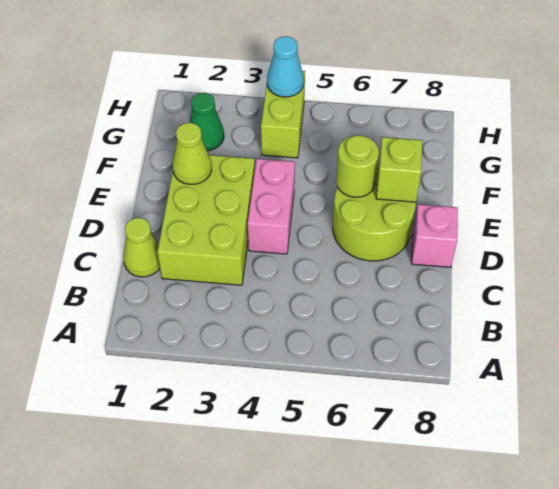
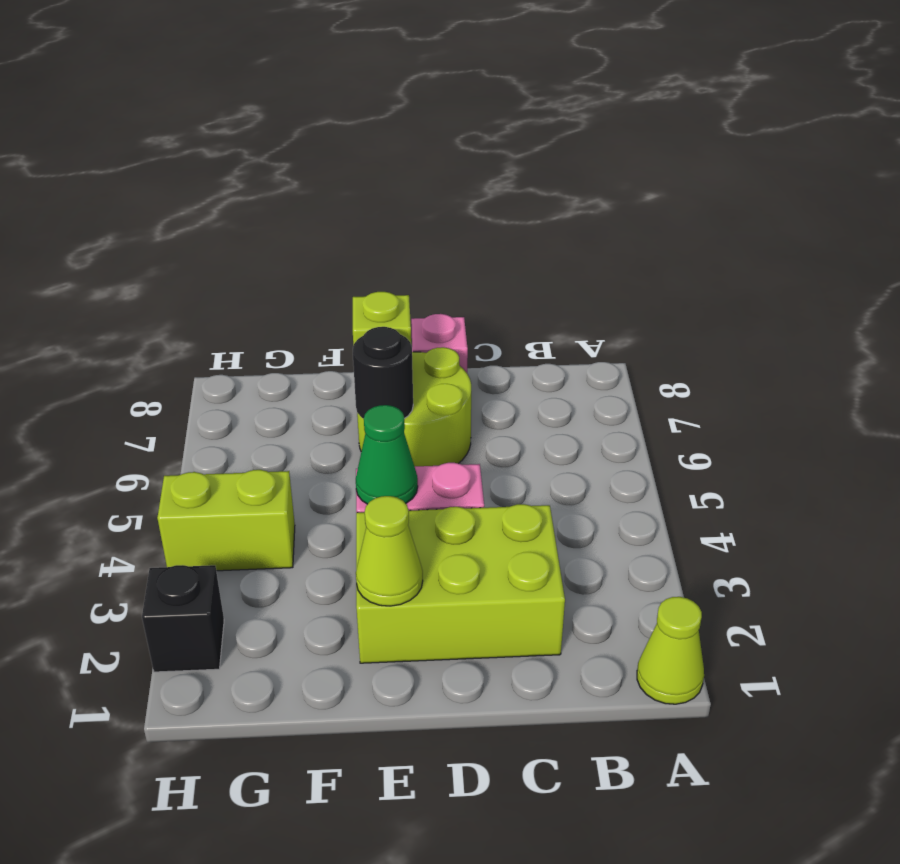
lime 1x1 cone [123,218,160,277] -> lime 1x1 cone moved to [637,597,704,704]
lime 1x1 round brick [336,135,379,197] -> black 1x1 round brick [353,327,413,419]
green 1x1 cone [189,93,224,151] -> green 1x1 cone moved to [356,405,418,504]
none -> black 1x1 brick [142,565,224,672]
cyan 1x1 cone [267,36,304,97] -> none

